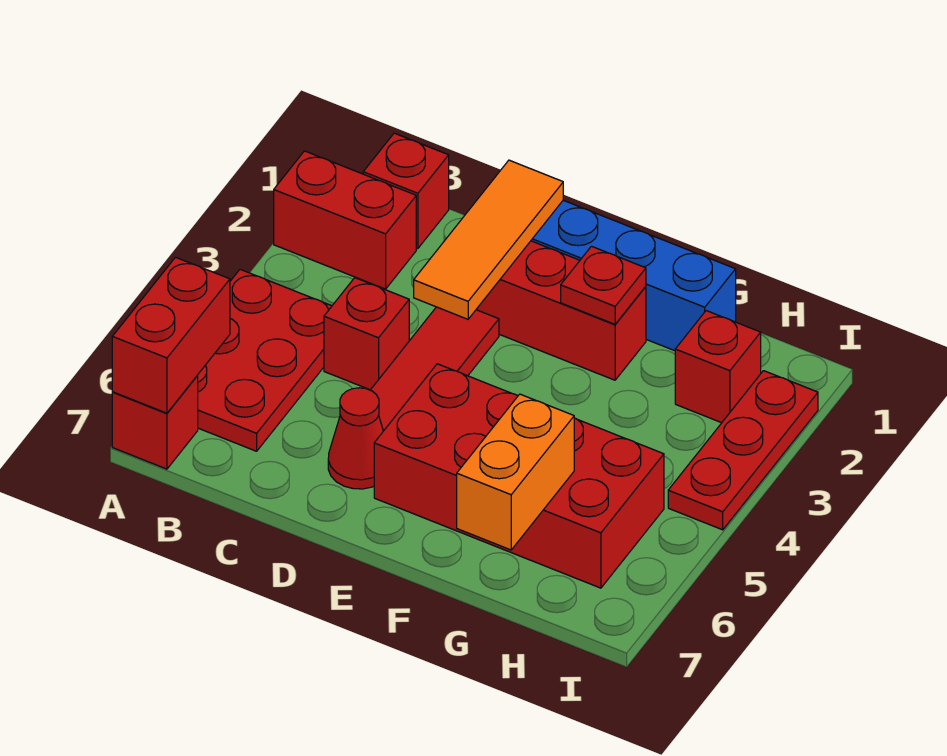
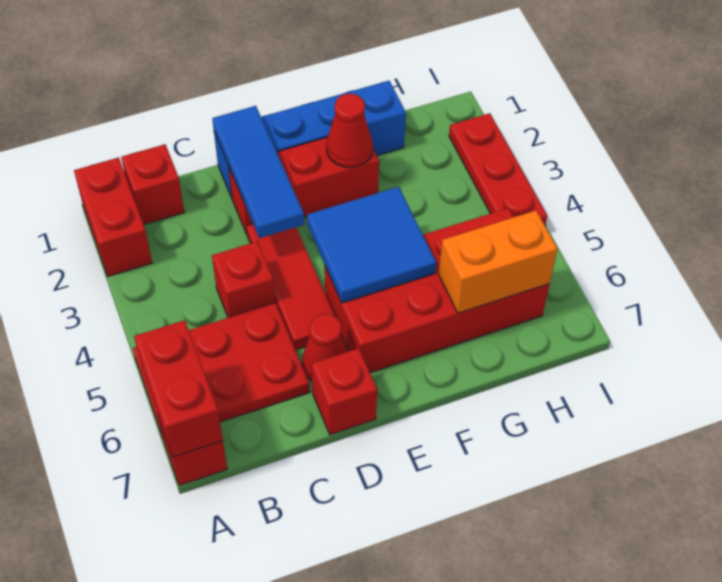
red 1x2 brick [274,151,416,289] -> red 1x2 brick turned to [74,157,152,276]
red 2x3 plate [197,269,332,451] -> red 2x3 plate turned to [133,303,309,437]
orange 1x3 tile [414,160,563,319] -> blue 1x3 tile [212,106,304,238]
none -> blue 2x2 tile [307,187,436,303]
red 1x1 plate [561,246,646,324] -> red 1x1 cone [326,94,373,168]
orange 1x2 brick [457,394,574,550] -> orange 1x2 brick turned to [439,211,558,313]
red 1x1 brick [675,311,761,423] -> red 1x1 brick moved to [312,348,377,435]

